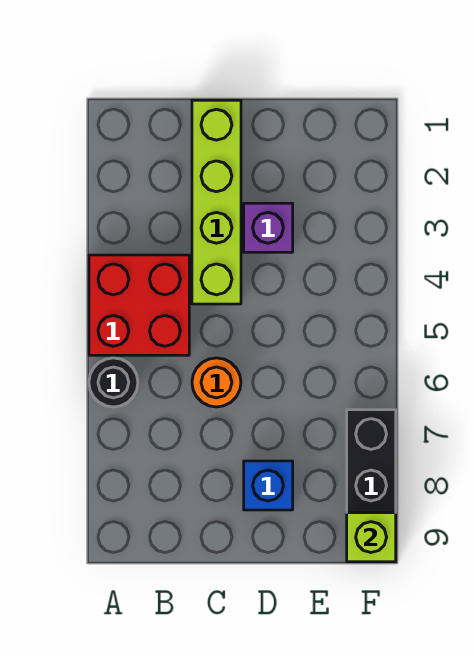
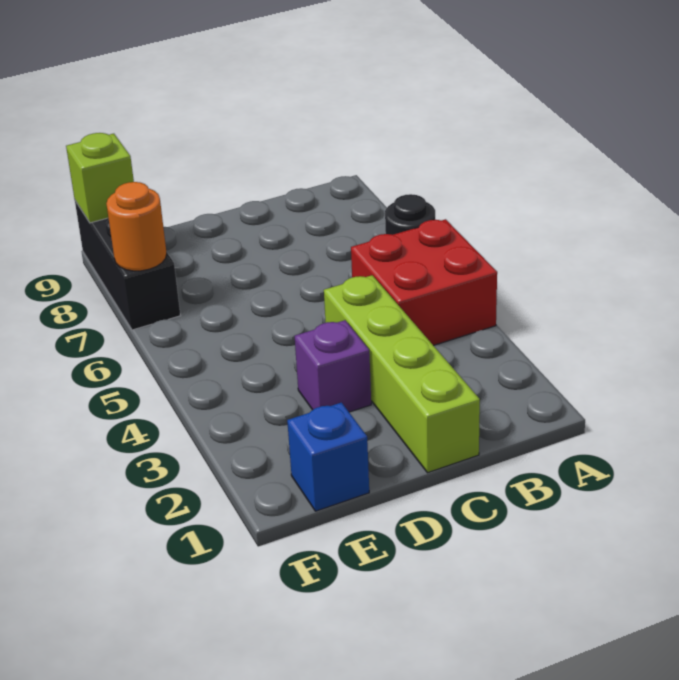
orange 1x1 round brick [192,358,241,407] -> orange 1x1 round brick moved to [106,182,167,271]
blue 1x1 brick [244,461,293,510] -> blue 1x1 brick moved to [287,402,369,511]

